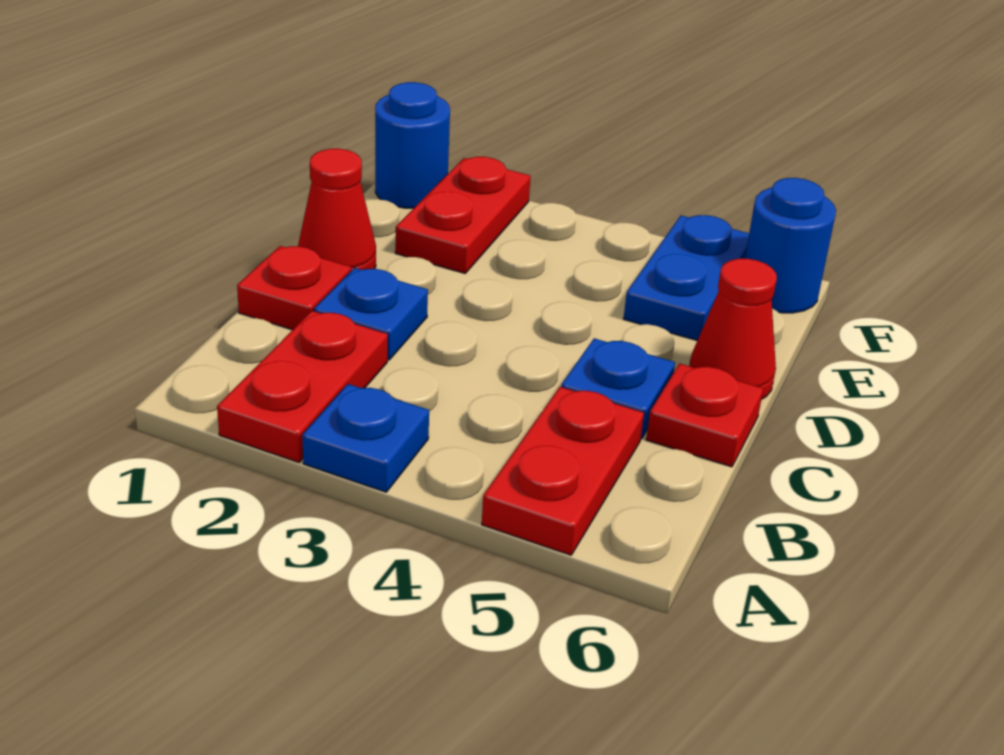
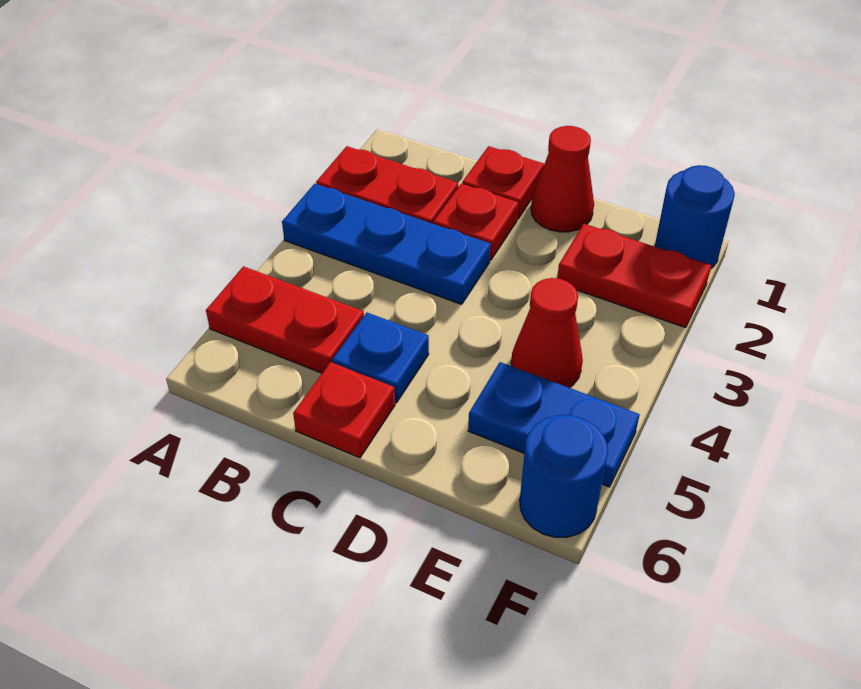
blue 1x1 plate [302,384,429,492] -> blue 1x3 plate [282,184,491,304]
blue 1x1 plate [314,268,428,360] -> red 1x1 plate [433,184,518,260]
red 1x1 cone [689,259,777,399] -> red 1x1 cone moved to [511,278,583,388]

